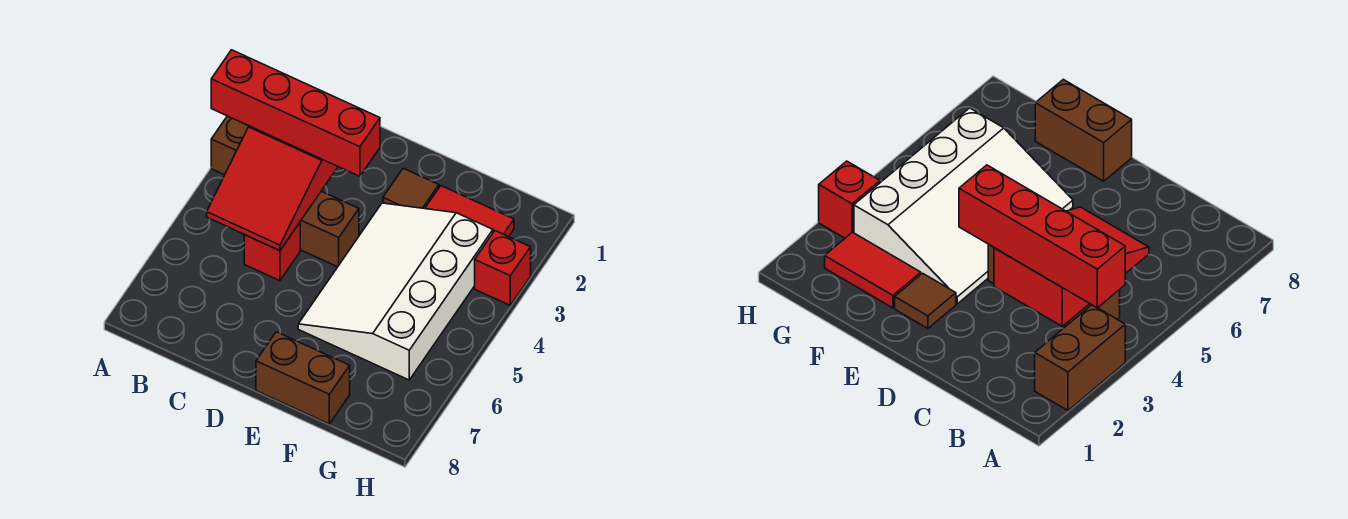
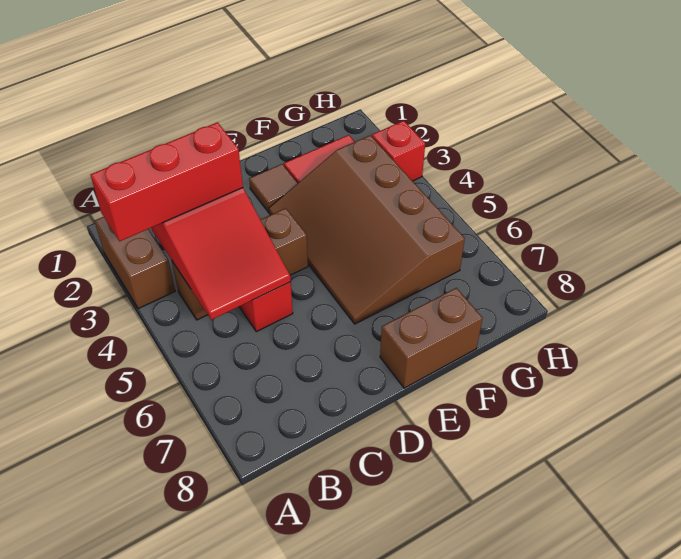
red 1x4 brick [211,50,380,176] -> red 1x3 brick [91,122,243,241]
white 3x4 slope [298,203,493,380] -> brown 3x4 slope [269,135,465,324]

